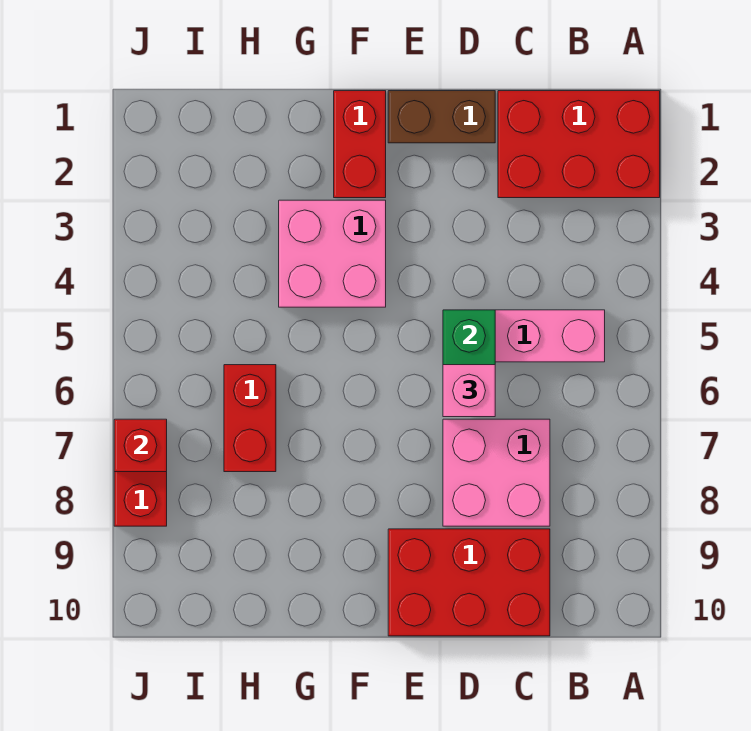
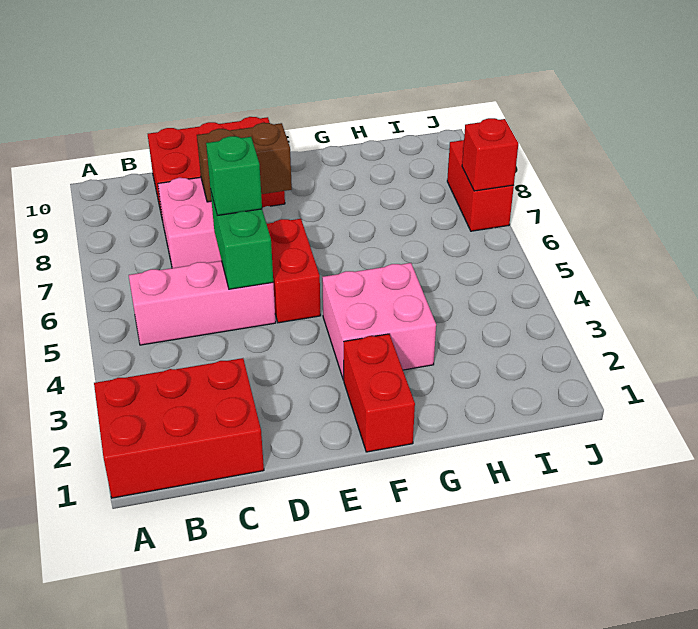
brown 1x2 brick [388,91,495,143] -> brown 1x2 brick moved to [197,123,292,202]
pink 1x1 brick [443,365,495,417] -> green 1x1 brick [206,136,262,215]
red 1x2 brick [224,365,276,472] -> red 1x2 brick moved to [267,219,321,323]

